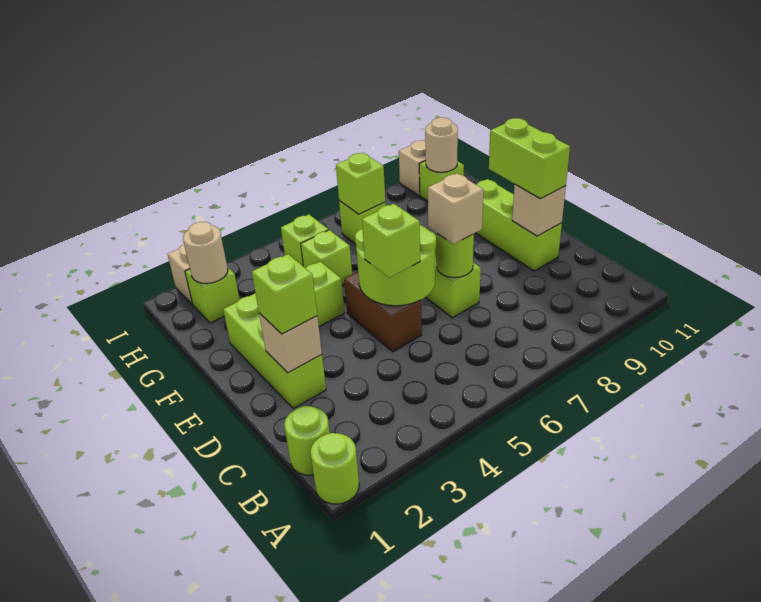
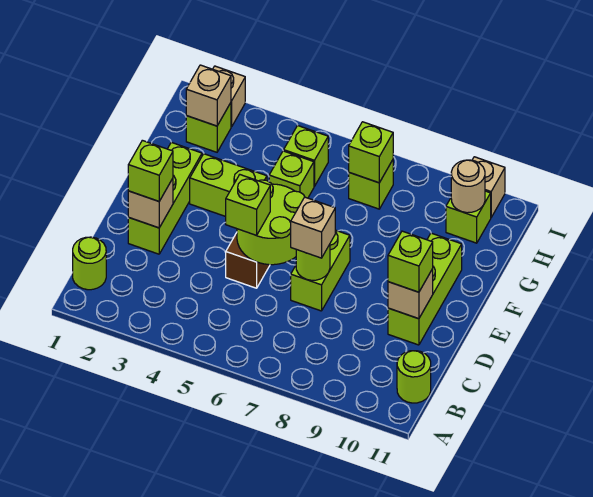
lime 1x1 round brick [310,433,359,504] -> lime 1x1 round brick moved to [397,351,431,403]
lime 1x2 brick [489,118,570,199] -> lime 1x1 brick [388,231,433,292]
tan 1x1 round brick [183,222,228,283] -> tan 1x1 brick [186,65,231,126]

